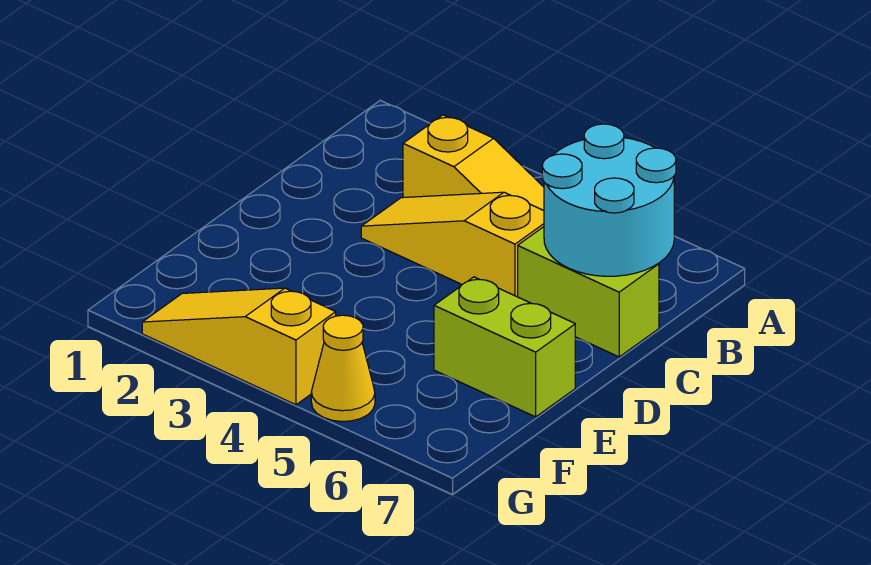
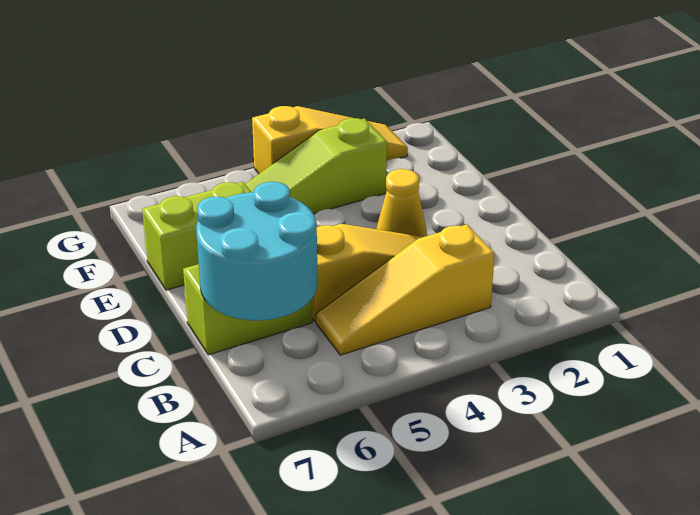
none -> lime 1x3 slope [245,118,387,214]
yellow 1x1 cone [311,315,375,422] -> yellow 1x1 cone moved to [376,169,427,237]

